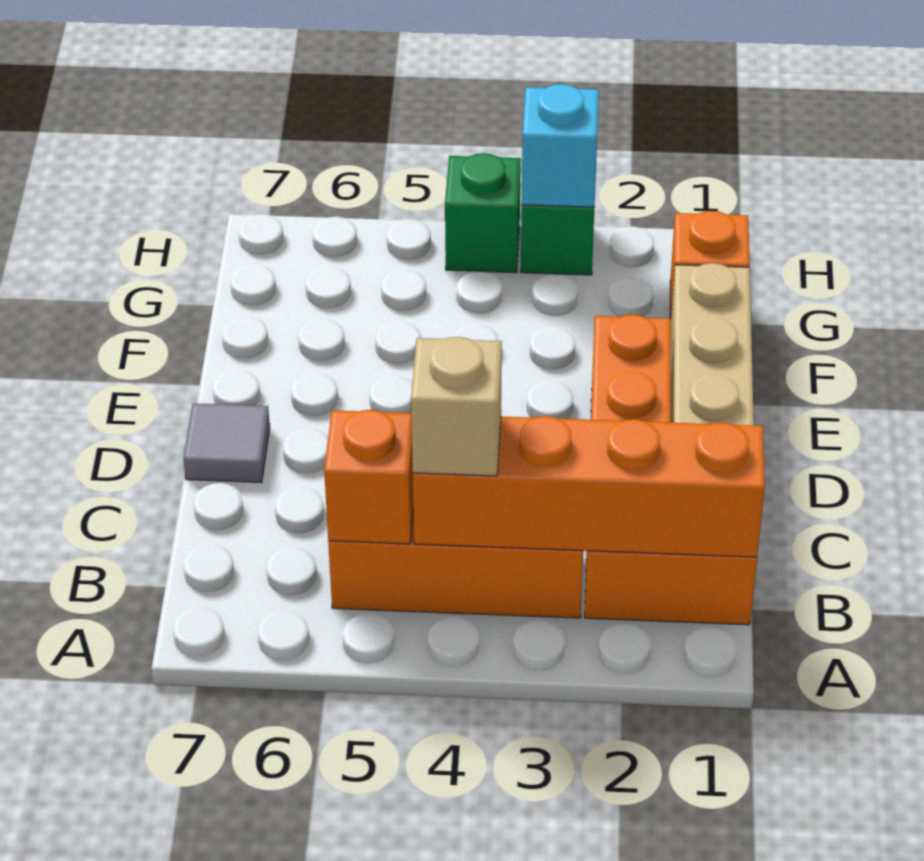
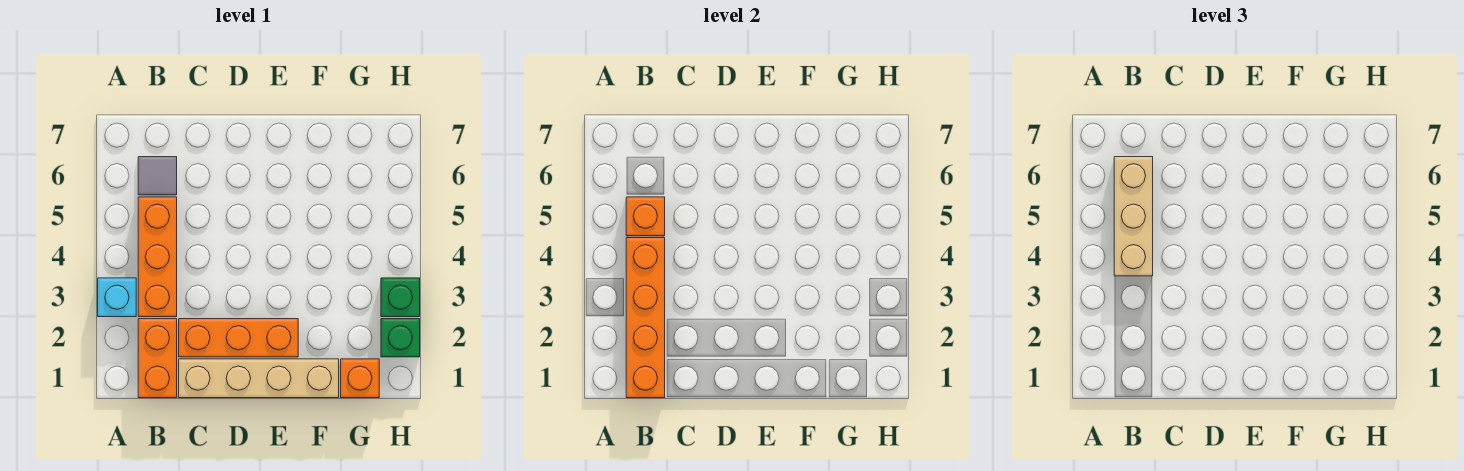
tan 1x1 brick [411,337,502,476] -> tan 1x3 brick [1114,157,1153,276]
grey 1x1 tile [183,403,270,483] -> grey 1x1 tile moved to [138,157,177,195]
cyan 1x1 brick [522,84,599,207] -> cyan 1x1 brick moved to [98,278,136,317]
green 1x1 brick [445,153,521,273] -> green 1x1 brick moved to [381,319,420,357]

